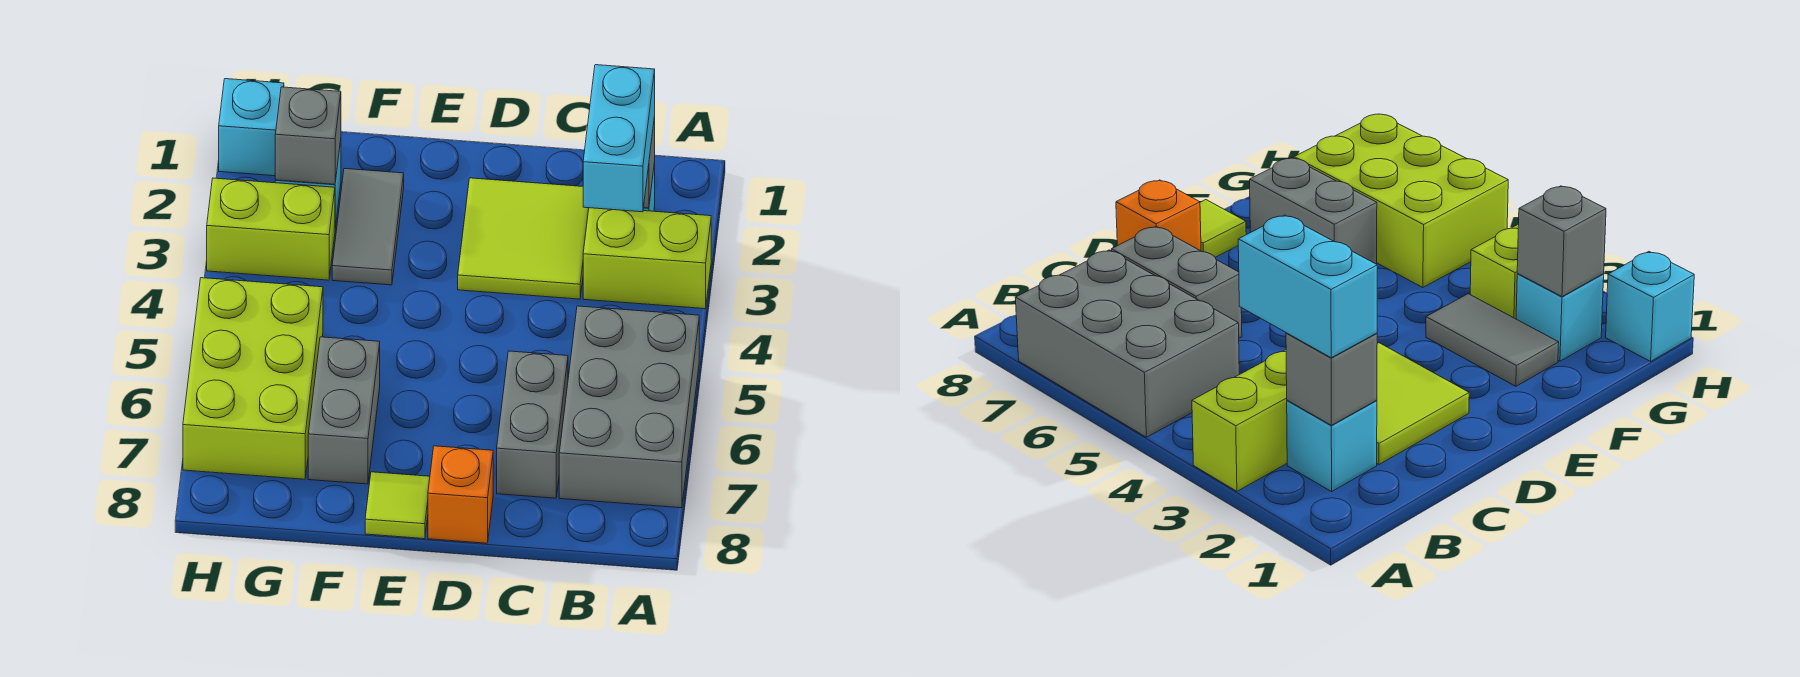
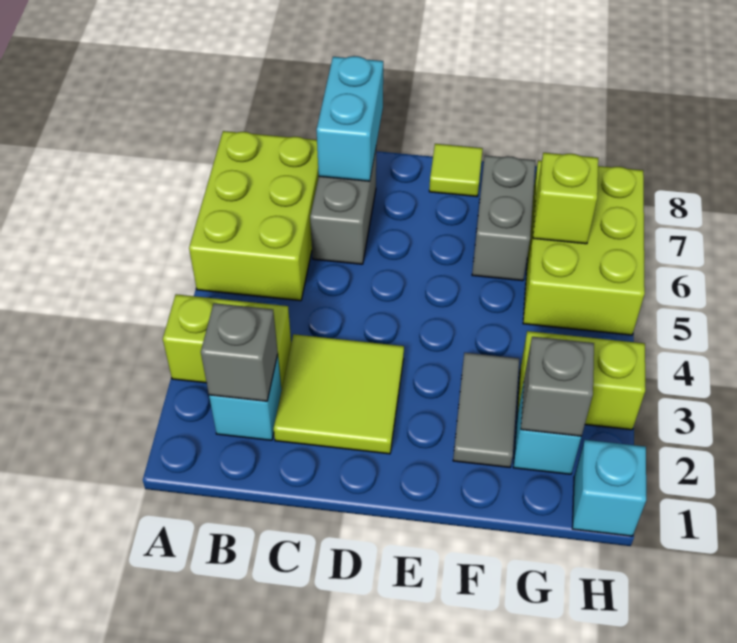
grey 2x3 brick [559,306,699,508] -> lime 2x3 brick [189,131,319,301]
cyan 1x2 brick [583,65,655,212] -> cyan 1x2 brick moved to [317,56,383,181]
orange 1x1 brick [428,446,493,543] -> none
none -> lime 1x1 brick [533,153,598,244]

